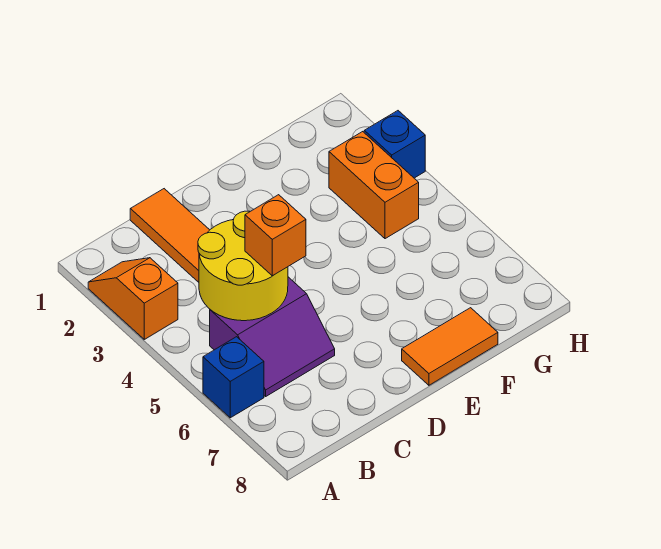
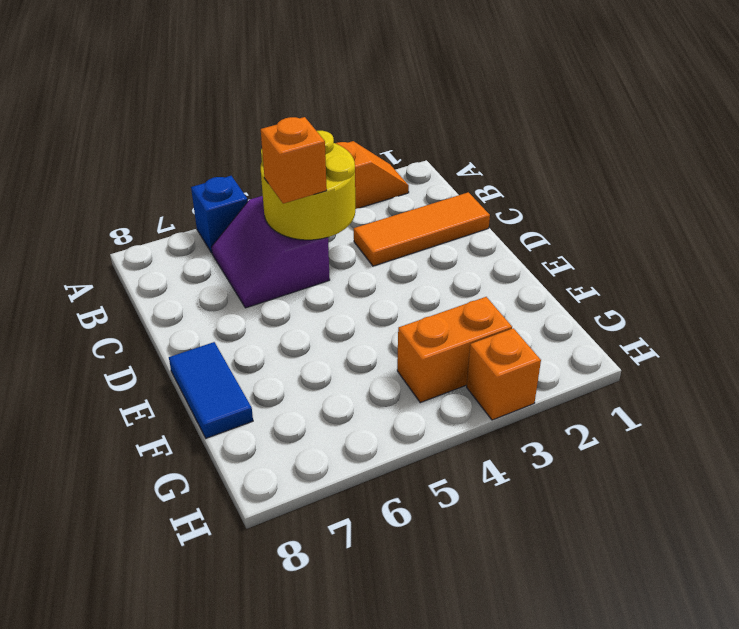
orange 1x2 tile [402,308,498,385] -> blue 1x2 tile [169,342,253,438]
blue 1x1 brick [364,111,425,178] -> orange 1x1 brick [467,328,541,420]

